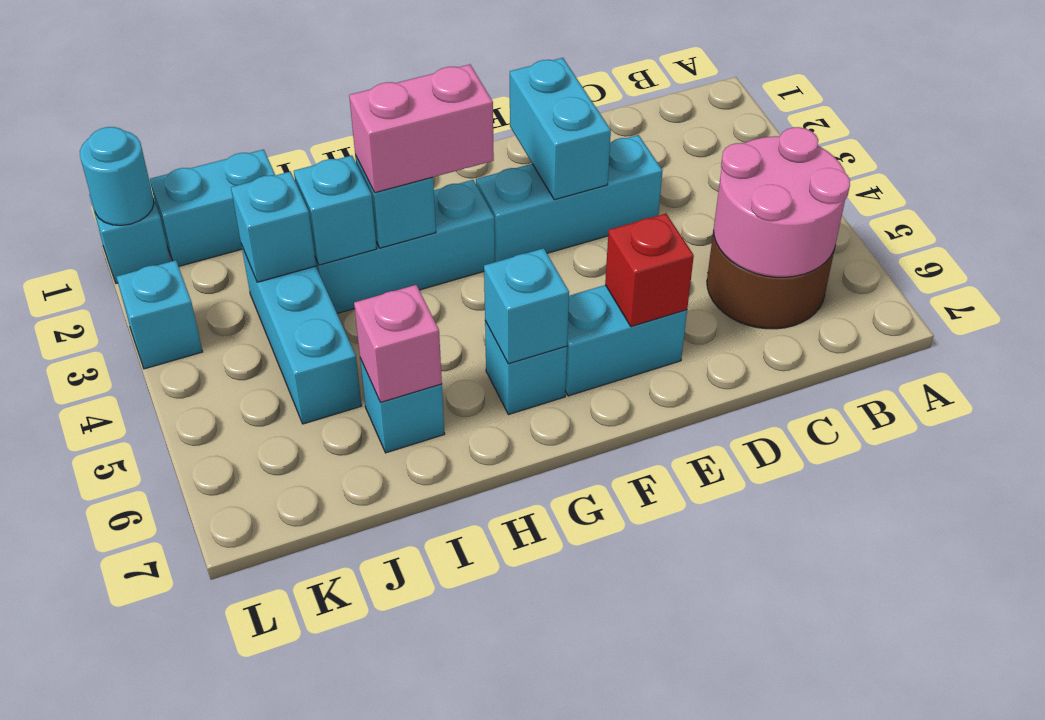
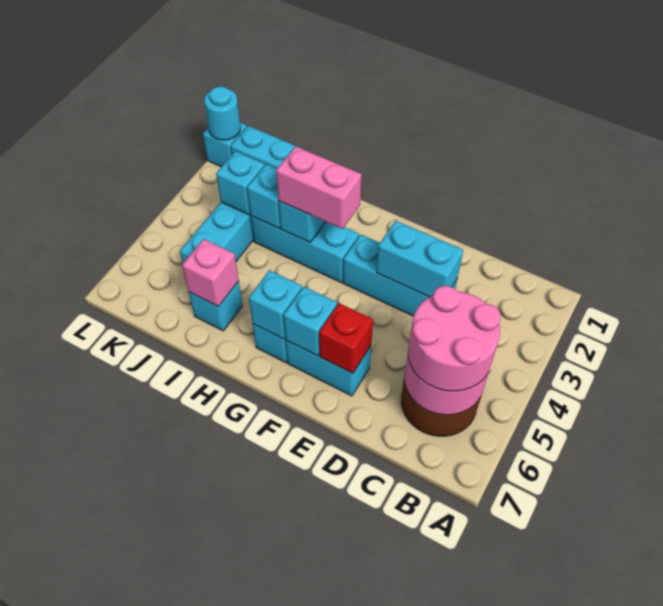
none -> pink 2x2 round brick [408,286,501,391]
cyan 1x2 brick [510,58,611,200] -> cyan 1x2 brick turned to [376,221,463,297]
cyan 1x1 brick [117,260,203,369] -> cyan 1x1 brick moved to [284,287,337,356]

